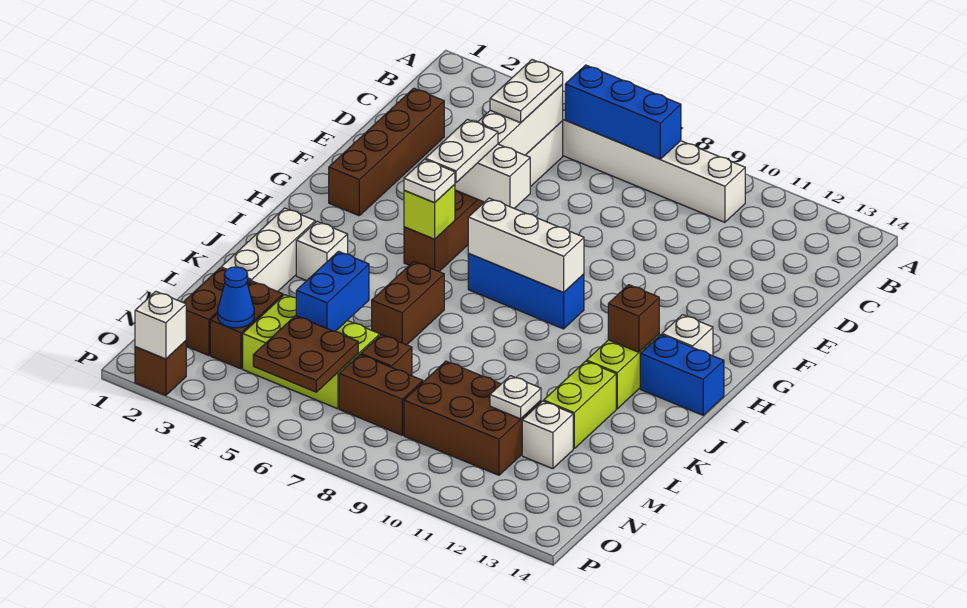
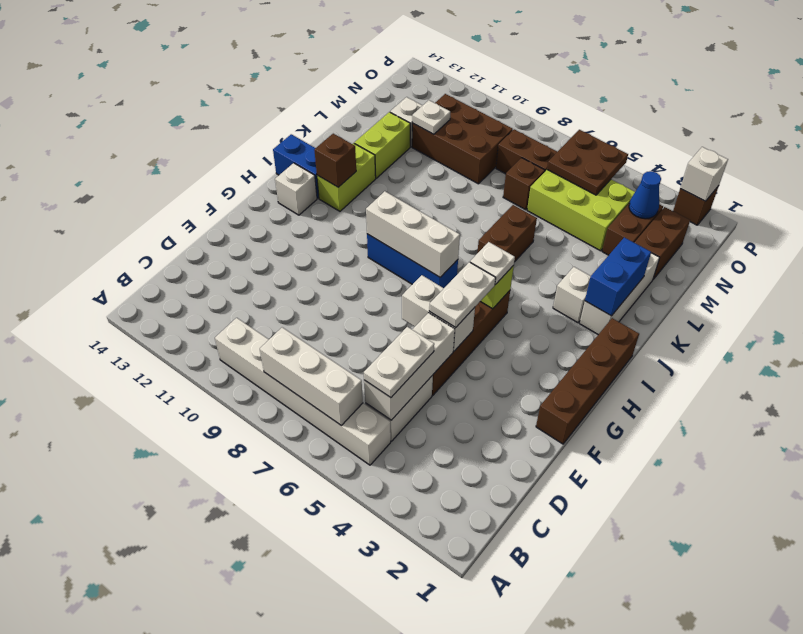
blue 1x3 brick [565,65,681,159] -> white 1x3 brick [260,327,363,425]
brown 1x4 brick [329,88,444,216] -> brown 1x4 brick moved to [536,318,639,444]
blue 1x2 brick [296,251,369,331] -> blue 1x2 brick moved to [585,238,651,316]

